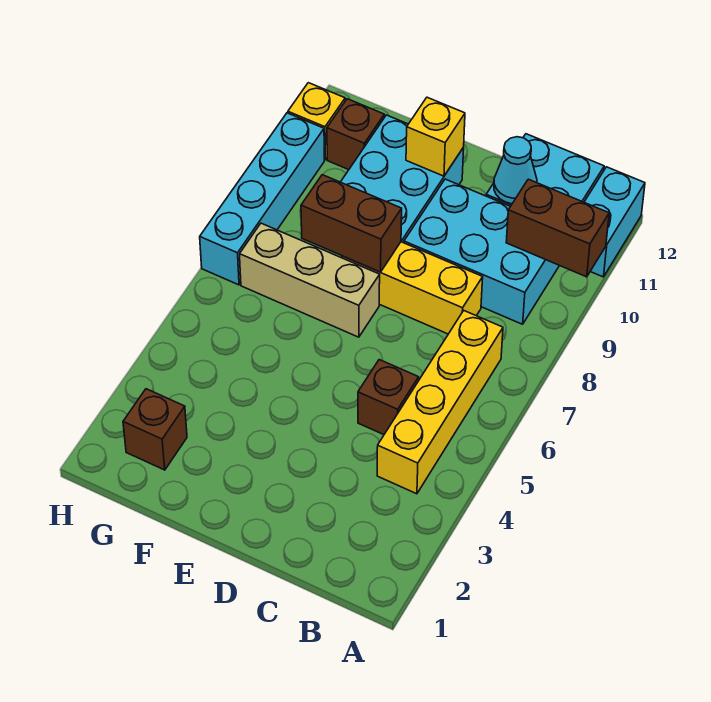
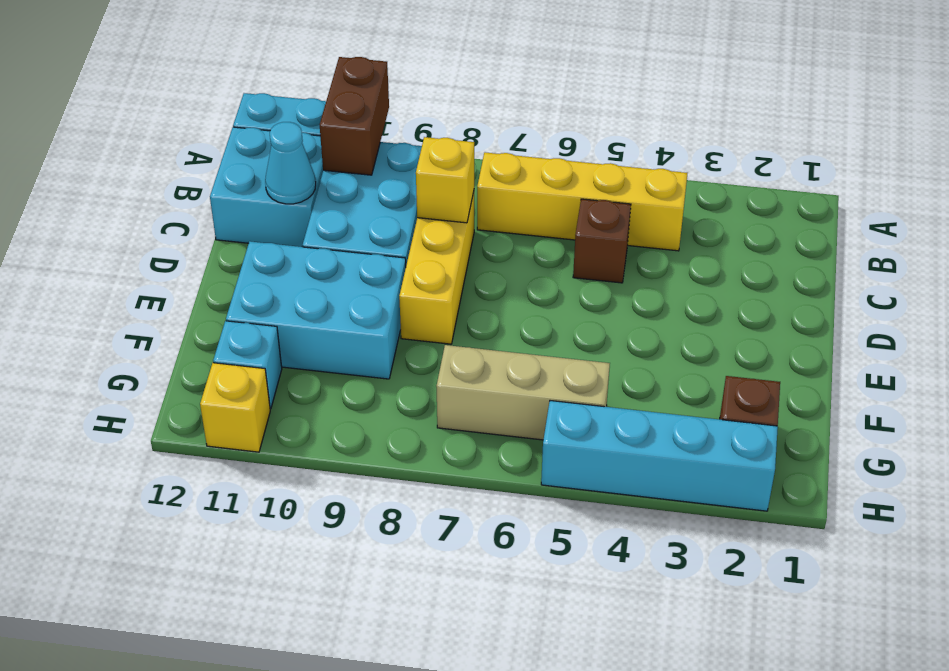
tan 1x3 brick [240,223,380,337] -> tan 1x3 brick turned to [436,345,610,440]
brown 1x2 brick [301,175,402,272] -> none
yellow 1x1 brick [406,97,465,176] -> yellow 1x1 brick moved to [416,137,474,223]
brown 1x1 brick [327,99,384,170] -> cyan 1x1 brick [213,321,282,409]
cyan 1x4 brick [200,113,324,285] -> cyan 1x4 brick moved to [541,401,778,511]

